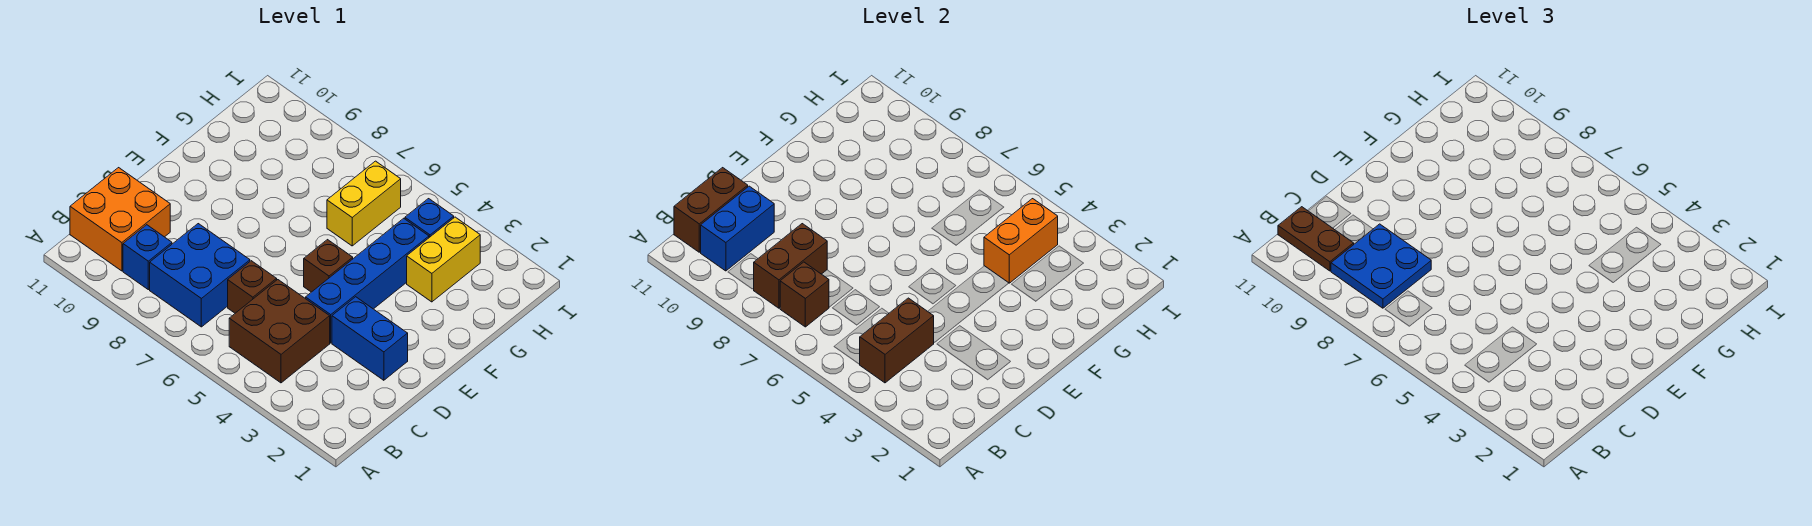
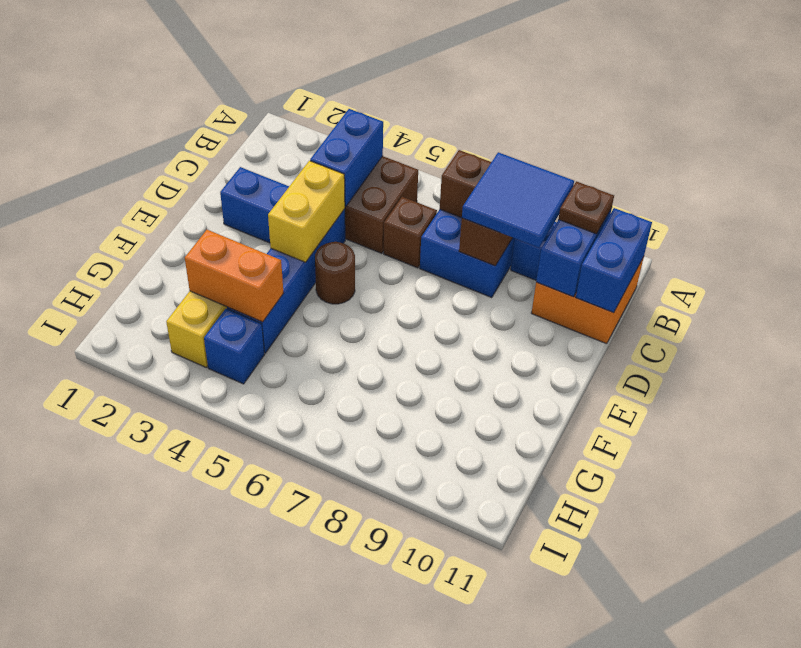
brown 1x2 brick [859,298,934,383] -> blue 1x2 brick [310,109,383,207]
blue 2x2 plate [1331,224,1431,308] -> blue 2x2 tile [462,152,574,247]
brown 1x2 plate [1278,207,1354,271] -> brown 1x1 plate [558,181,614,234]
brown 1x2 brick [674,168,748,252] -> blue 1x2 brick [576,208,652,313]
brown 1x1 brick [304,240,353,292] -> brown 1x1 round brick [315,242,355,304]
orange 1x2 brick [984,199,1058,283] -> orange 1x2 brick turned to [185,230,283,322]
yellow 1x2 brick [327,161,401,246] -> yellow 1x2 brick moved to [268,161,345,262]

